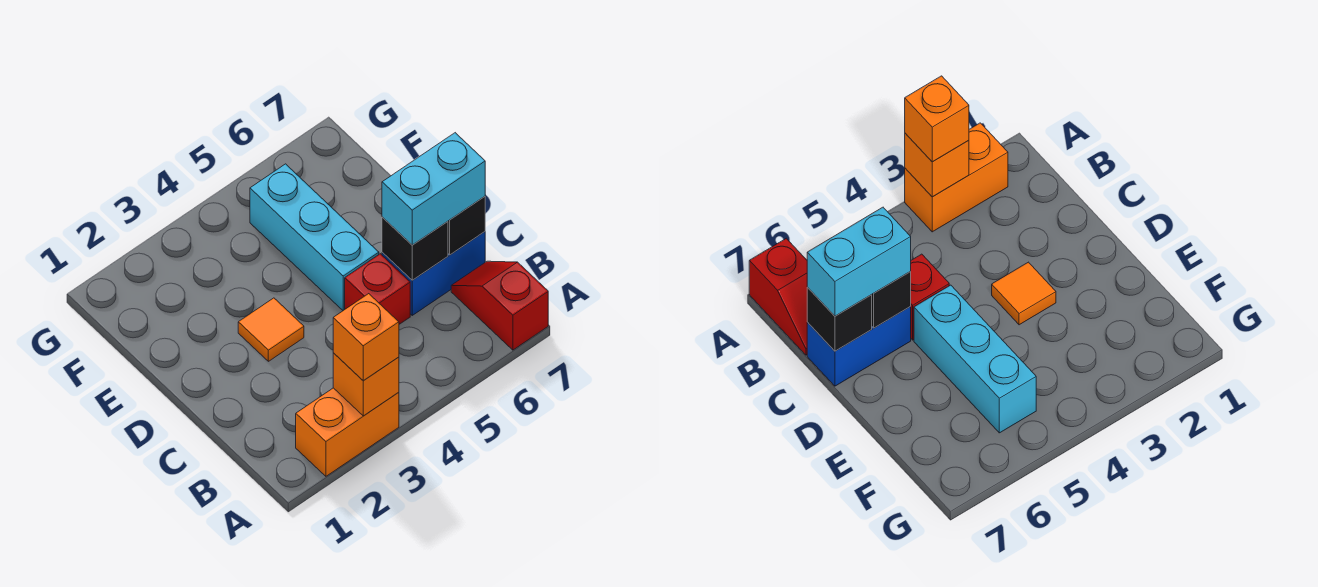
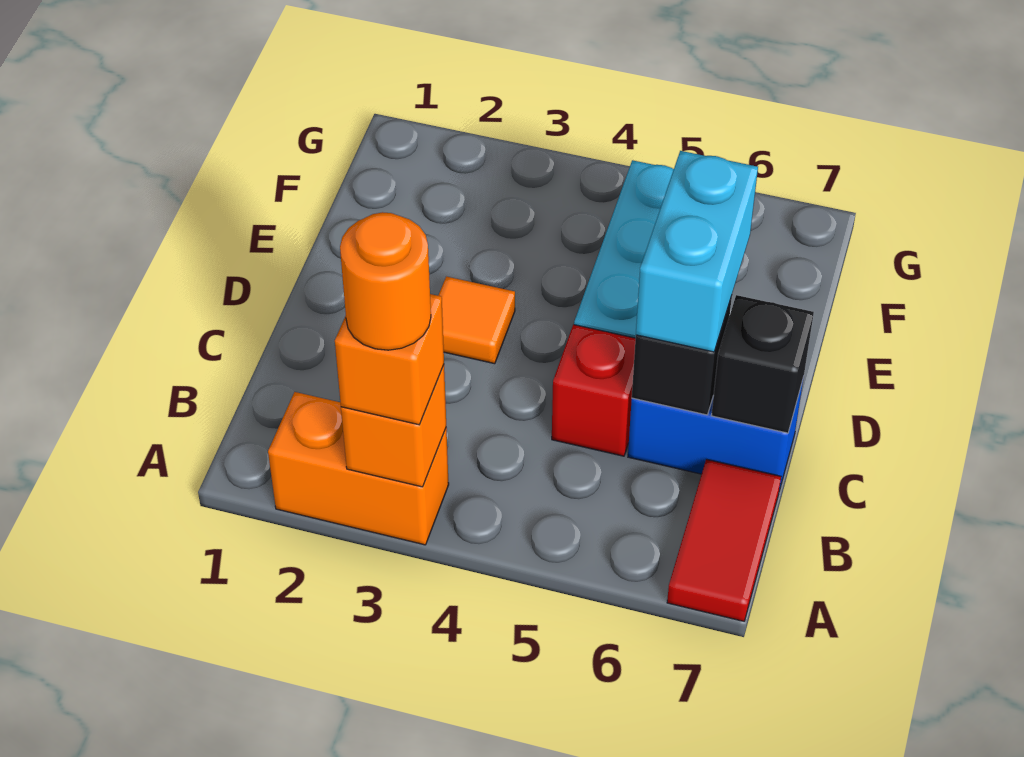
none -> orange 1x1 round brick [340,212,431,350]
red 1x2 slope [451,261,548,350] -> red 1x2 tile [667,459,781,621]
cyan 1x2 brick [382,133,485,245] -> cyan 1x2 brick turned to [636,151,758,352]

